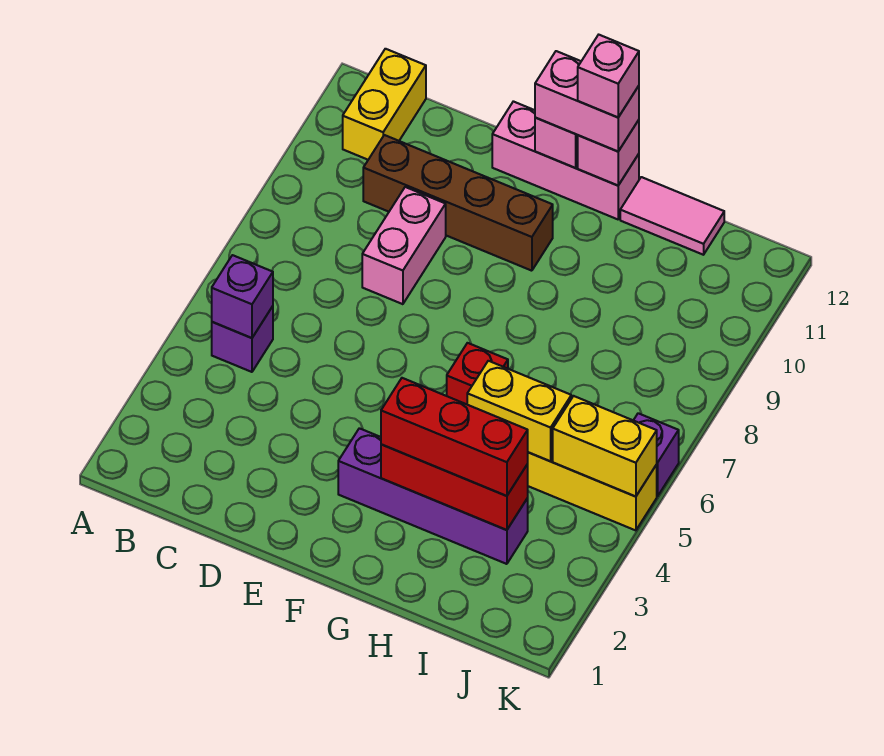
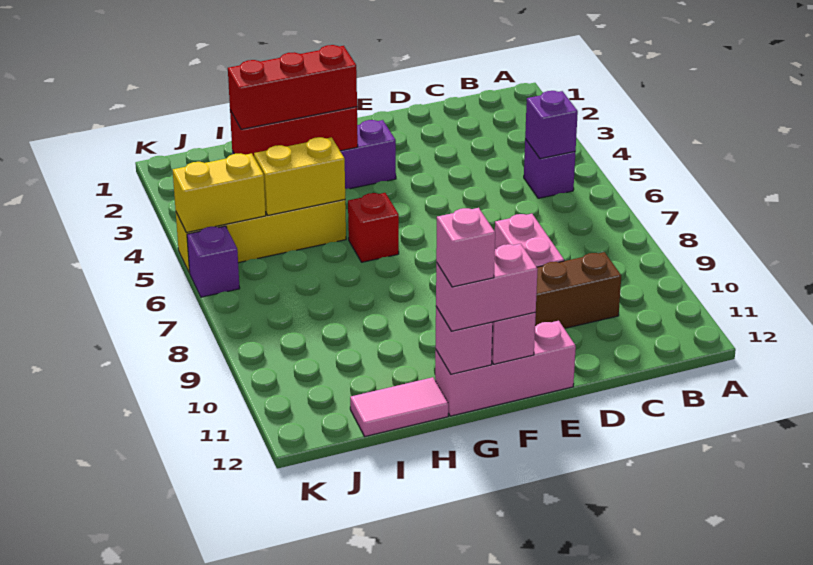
yellow 1x2 brick [343,49,426,160] -> none

